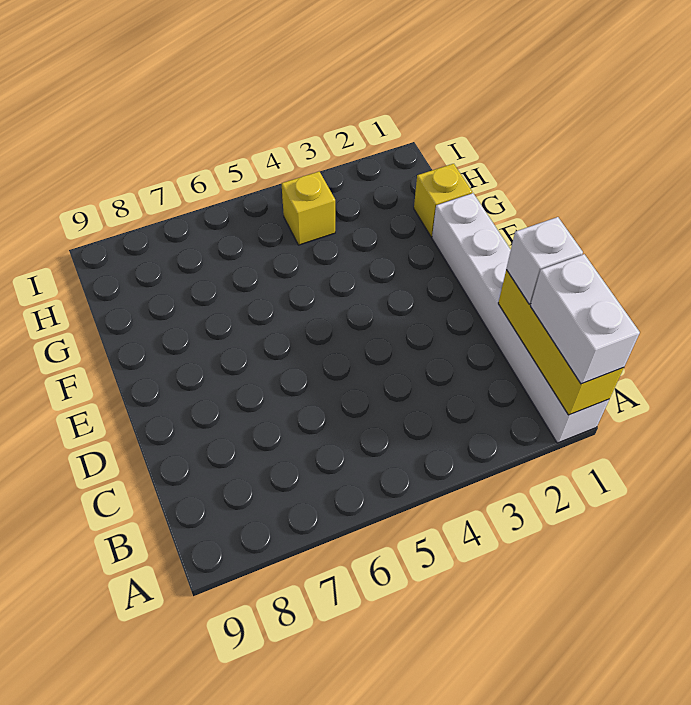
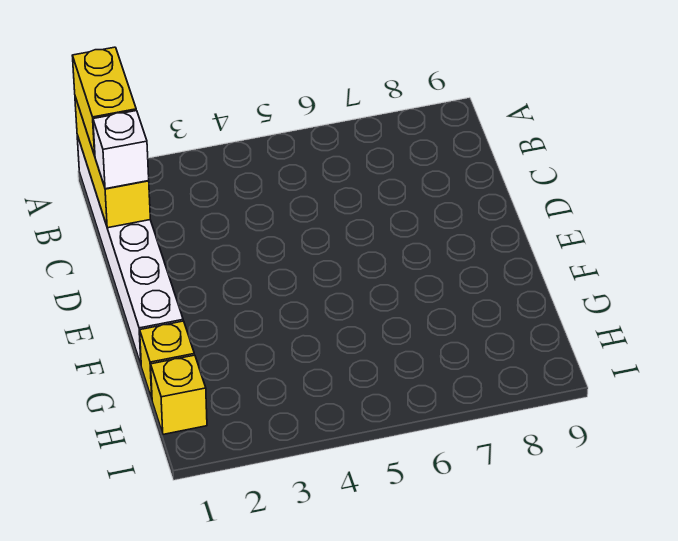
white 1x2 brick [530,254,640,384] -> yellow 1x2 brick [72,47,136,156]
yellow 1x1 brick [281,171,335,245] -> yellow 1x1 brick moved to [151,355,207,434]

